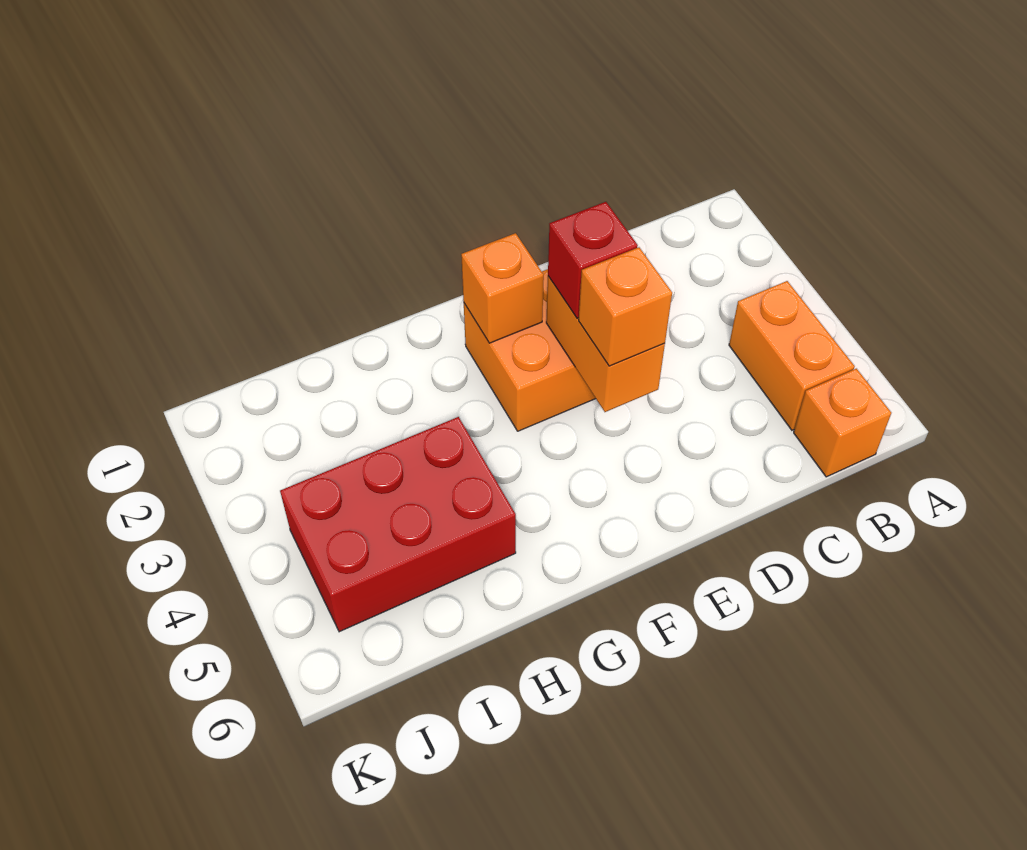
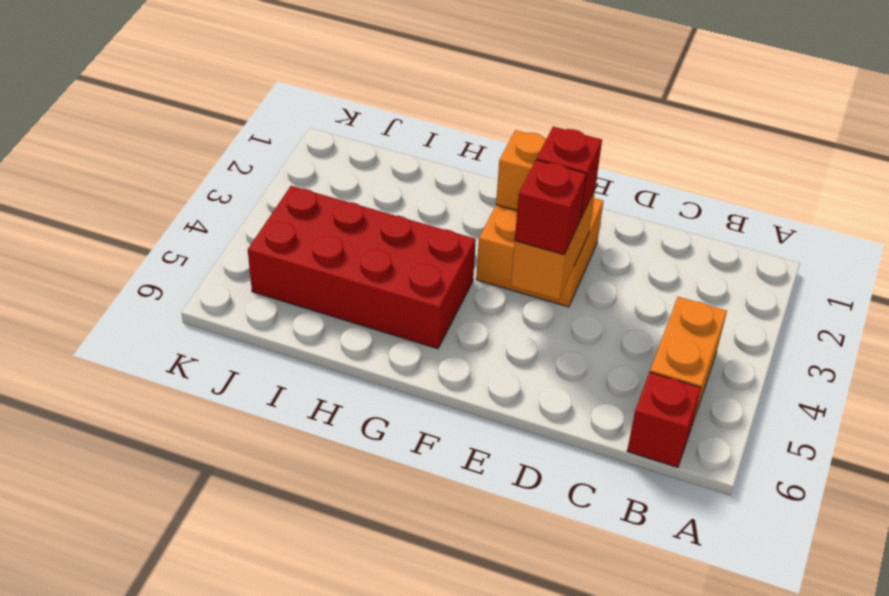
orange 1x1 brick [794,369,891,477] -> red 1x1 brick [627,372,701,467]
orange 1x1 brick [579,247,672,366] -> red 1x1 brick [515,160,586,255]
red 2x3 brick [280,417,516,632] -> red 2x4 brick [248,186,476,349]

